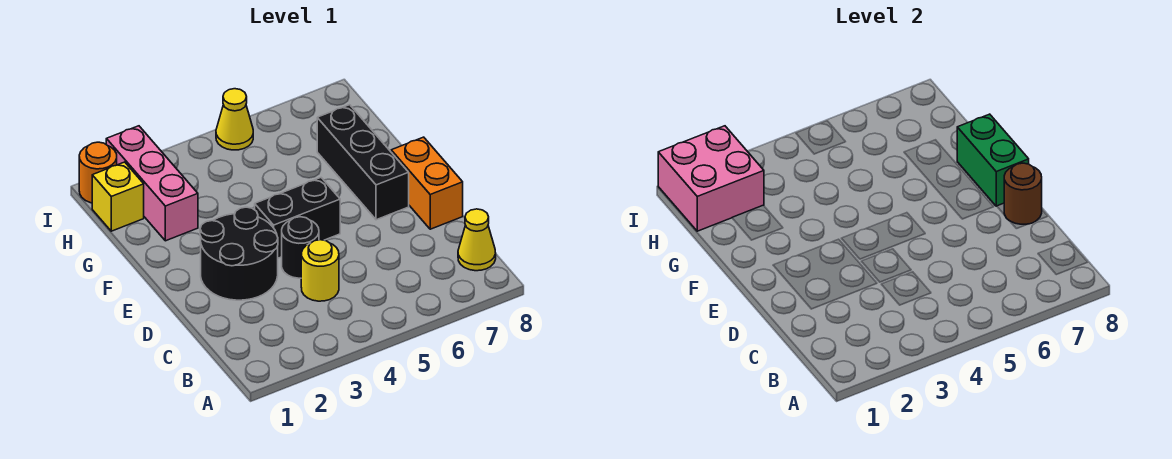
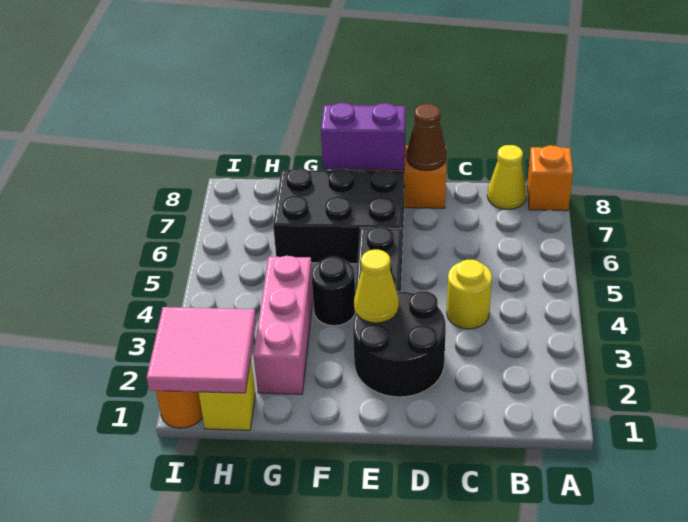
none -> orange 1x1 brick [527,145,573,211]
black 1x1 round brick [282,217,319,278] -> black 1x1 round brick moved to [311,257,355,326]
brown 1x1 round brick [1004,163,1042,224] -> brown 1x1 cone [407,104,446,171]
black 1x3 brick [317,105,409,220] -> black 2x3 brick [273,168,404,264]
green 1x2 brick [957,114,1029,206] -> purple 1x2 brick [321,103,406,170]
pink 1x3 brick [106,126,198,241] -> pink 1x3 brick turned to [254,256,313,394]
pink 2x2 brick [658,126,764,231] -> pink 2x2 tile [147,307,256,393]
yellow 1x1 cone [216,89,253,150] -> yellow 1x1 cone moved to [354,250,399,323]

